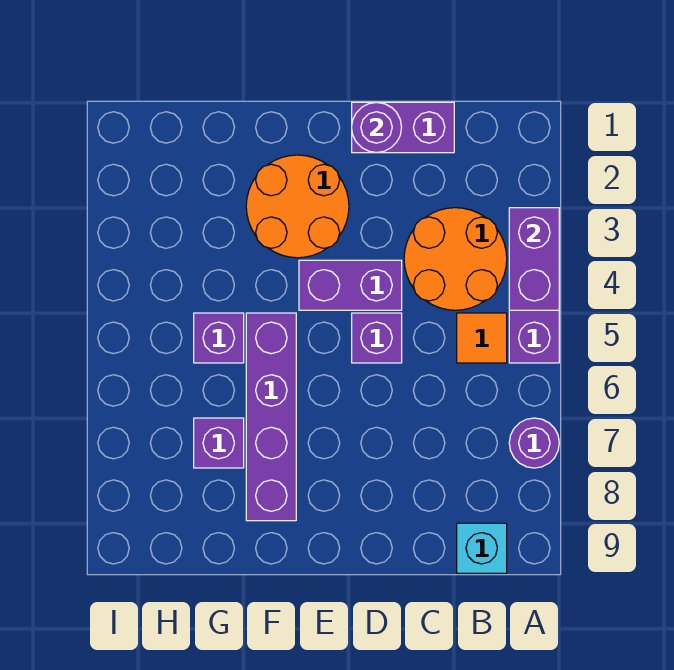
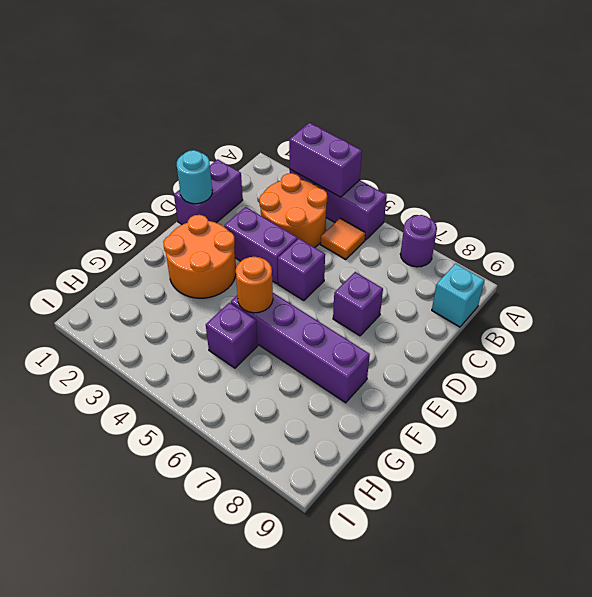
purple 1x1 round brick [352,102,402,153] -> cyan 1x1 round brick [177,150,212,204]
purple 1x2 brick [299,260,402,310] -> purple 1x2 brick turned to [224,207,297,284]
none -> orange 1x1 round brick [236,257,273,313]
purple 1x1 brick [194,418,244,468] -> purple 1x1 brick moved to [333,272,383,336]

